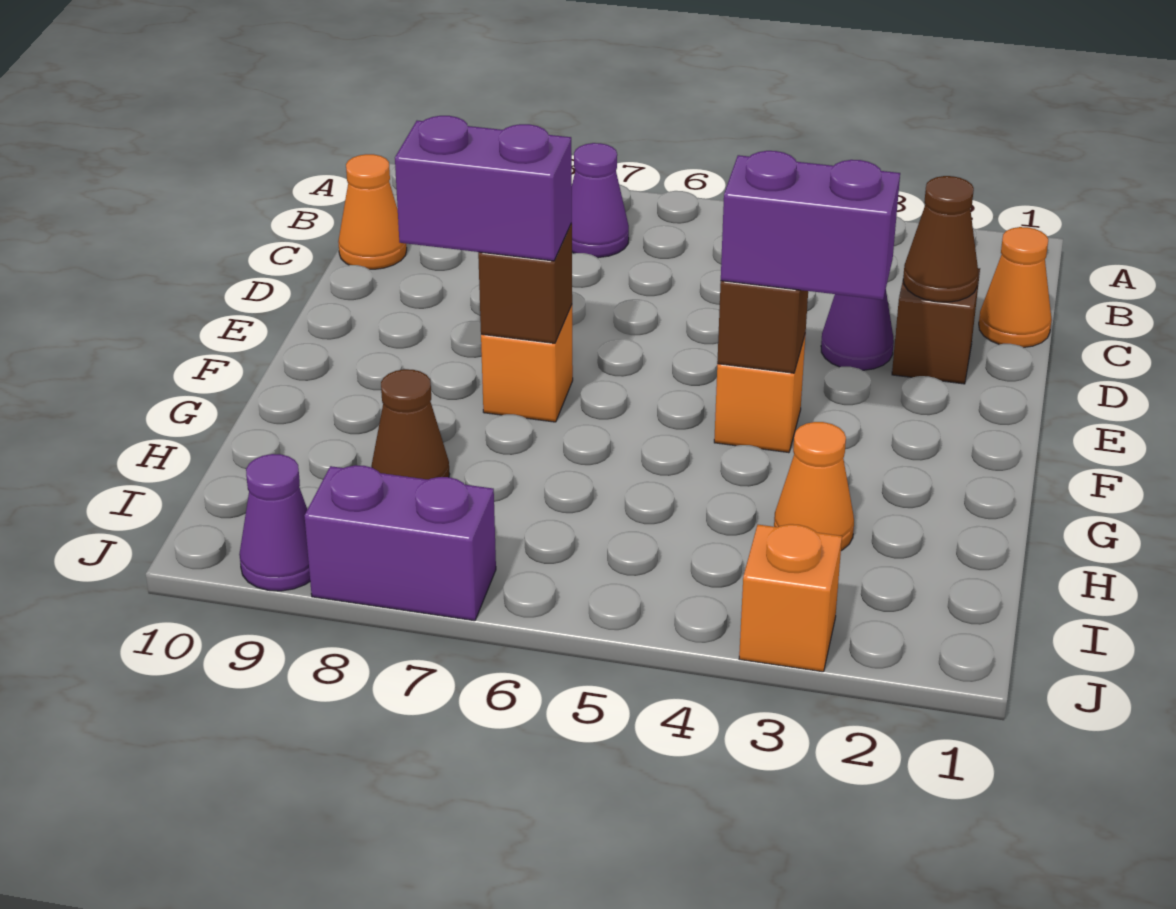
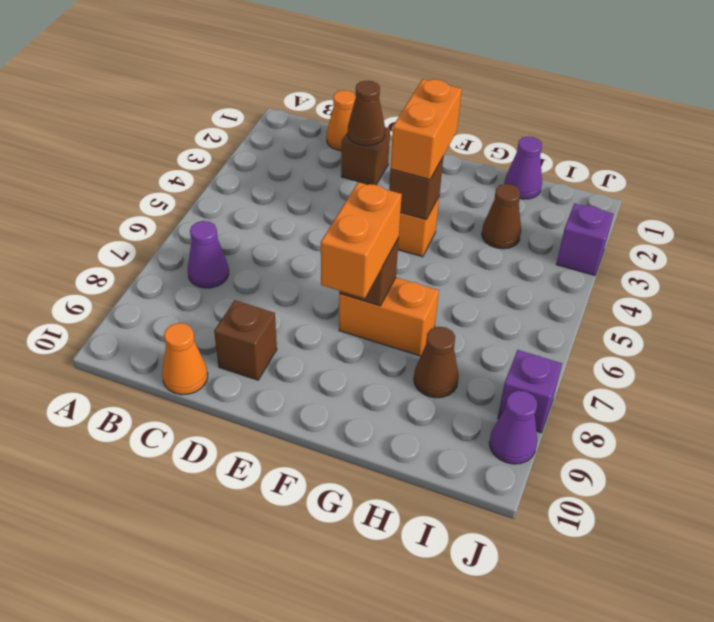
purple 1x1 cone [821,290,894,370] -> purple 1x1 cone moved to [505,137,542,199]
none -> brown 1x1 brick [214,300,277,380]
purple 1x2 brick [721,151,900,300] -> orange 1x2 brick [390,79,462,179]
orange 1x1 brick [481,305,573,422] -> orange 1x2 brick [339,278,439,356]
purple 1x2 brick [395,116,572,261] -> orange 1x2 brick [321,182,402,298]
orange 1x1 cone [774,422,854,551] -> brown 1x1 cone [482,184,521,249]
orange 1x1 brick [739,524,842,672] -> purple 1x1 brick [556,203,614,275]
purple 1x2 brick [304,465,496,621] -> purple 1x1 brick [498,350,562,433]

